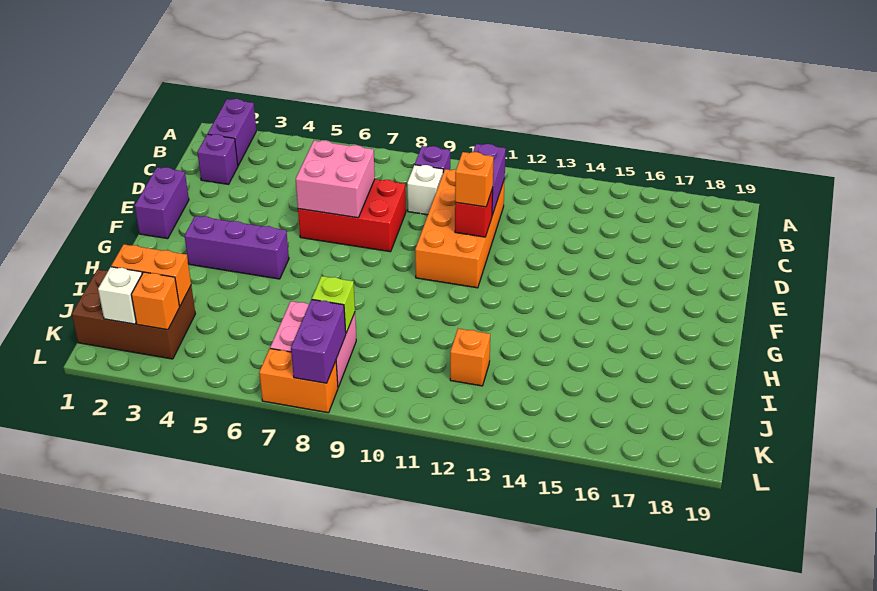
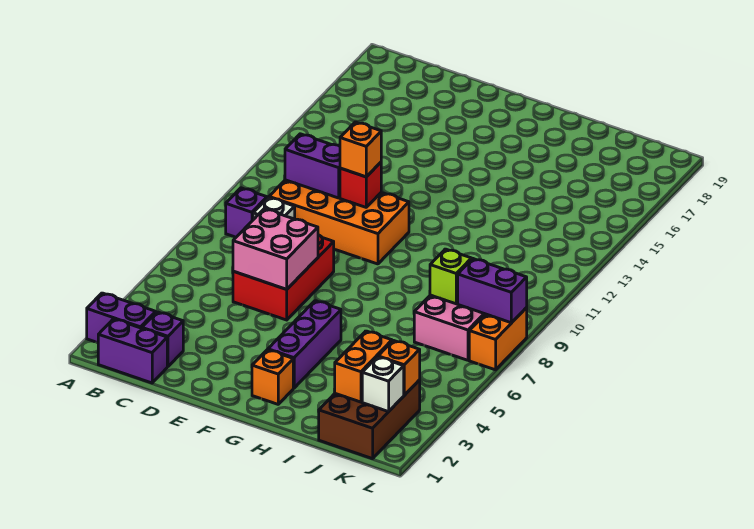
purple 1x2 brick [135,167,189,239] -> purple 1x2 brick moved to [98,319,167,383]
orange 1x1 brick [450,329,490,386] -> orange 1x1 brick moved to [252,350,293,404]

